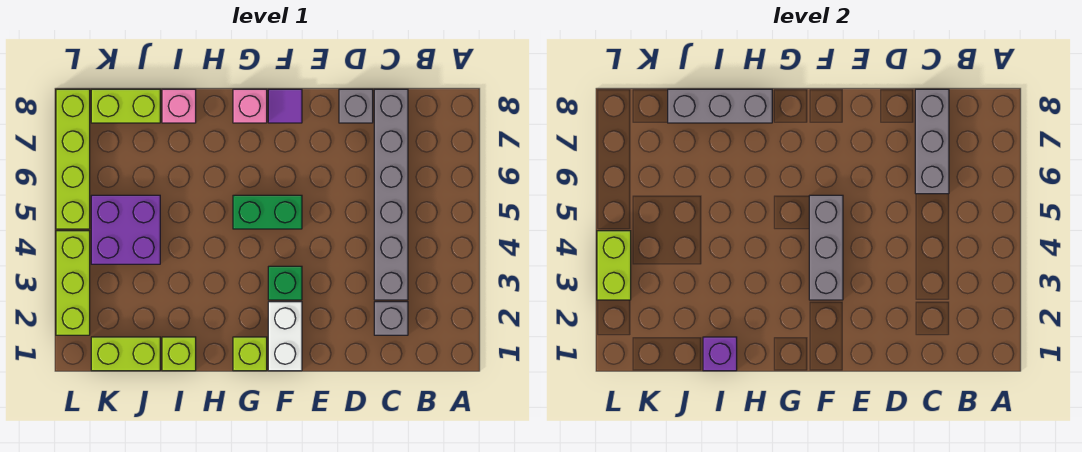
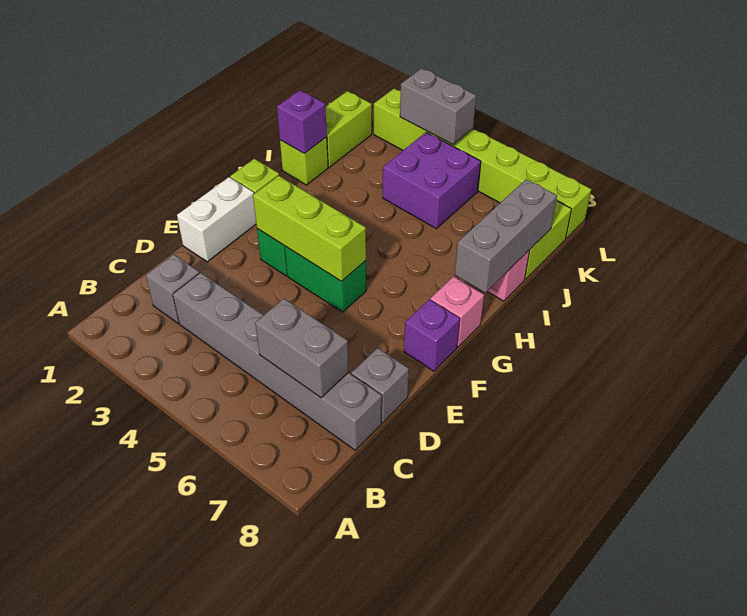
grey 1x3 brick [915,89,949,194] -> grey 1x2 brick [255,299,349,398]
white 1x2 brick [268,302,302,371] -> white 1x2 brick turned to [177,177,256,262]
grey 1x3 brick [809,195,843,300] -> lime 1x3 brick [253,176,366,281]
green 1x2 brick [233,195,302,229] -> green 1x2 brick turned to [285,246,366,312]
purple 1x1 tile [268,89,302,123] -> purple 1x1 brick [404,299,460,371]
lime 1x2 brick [597,231,631,300] -> grey 1x2 brick [400,68,476,145]

